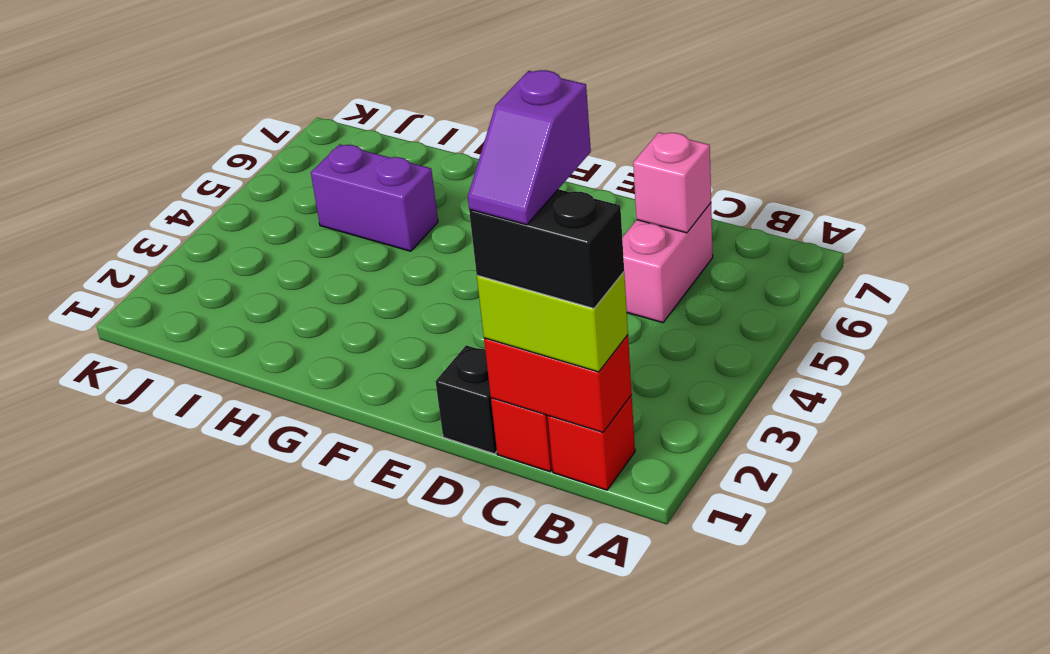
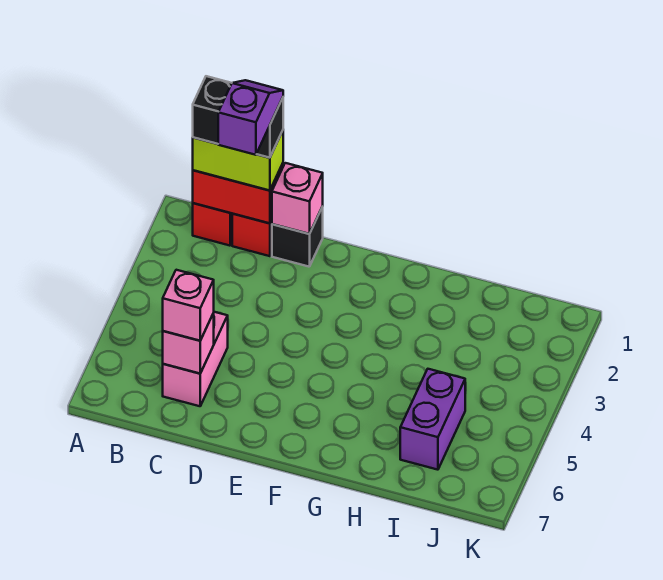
none -> pink 1x1 brick [163,270,214,341]
none -> pink 1x1 brick [272,163,323,234]
purple 1x2 brick [311,144,438,251] -> purple 1x2 brick turned to [400,369,465,470]

